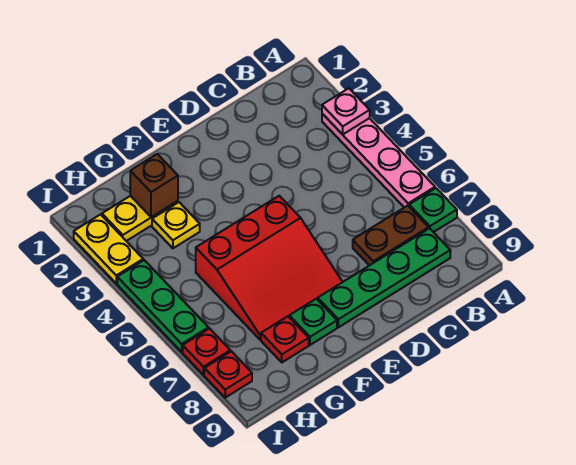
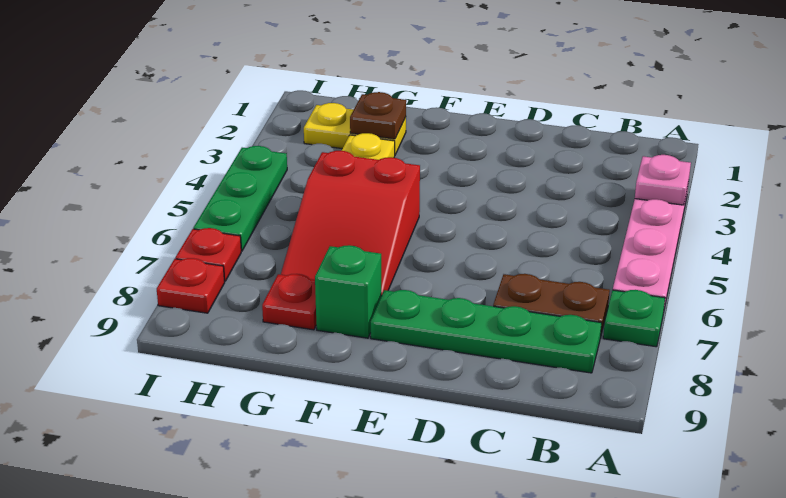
red 3x3 slope [196,196,342,340] -> red 2x3 slope [281,151,420,295]
green 1x1 plate [289,299,337,345] -> green 1x1 brick [315,245,381,338]
brown 1x1 brick [130,154,178,217] -> brown 1x1 plate [350,92,406,139]
yellow 1x2 plate [74,214,143,283] -> none

